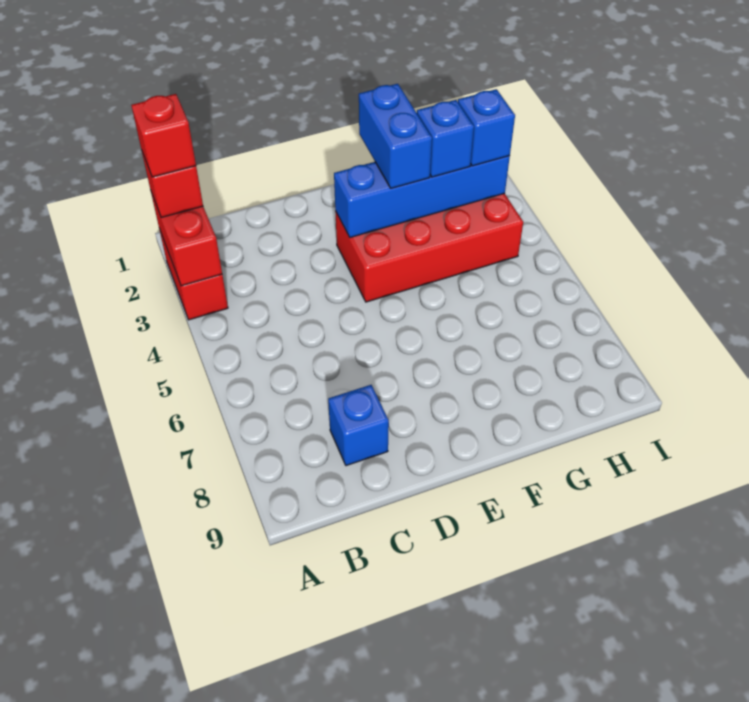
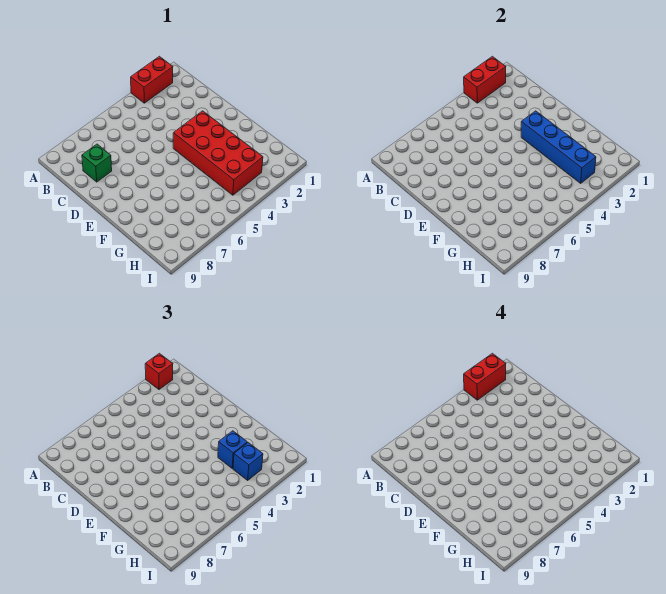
red 1x1 brick [131,94,196,177] -> red 1x2 brick [464,353,506,400]
blue 1x1 brick [328,385,389,466] -> green 1x1 brick [82,144,112,182]
blue 1x2 brick [359,84,432,188] -> none

